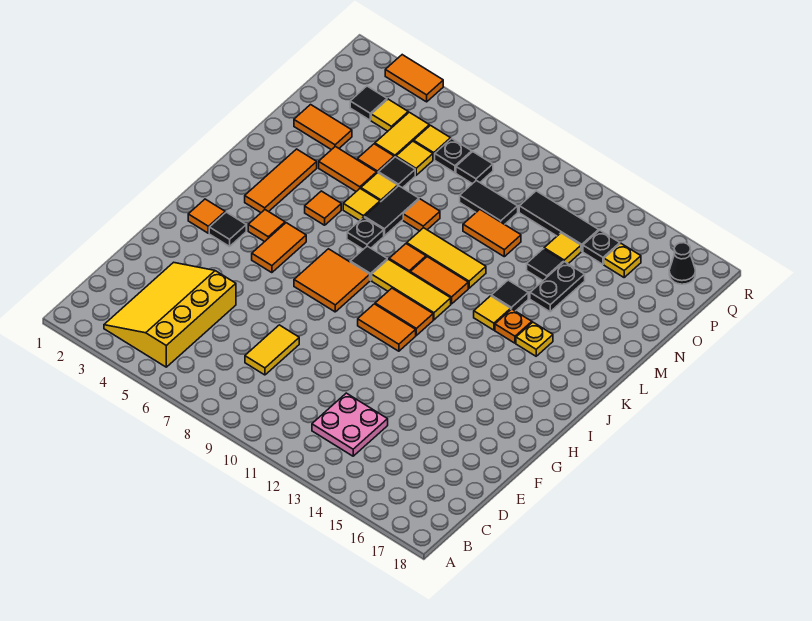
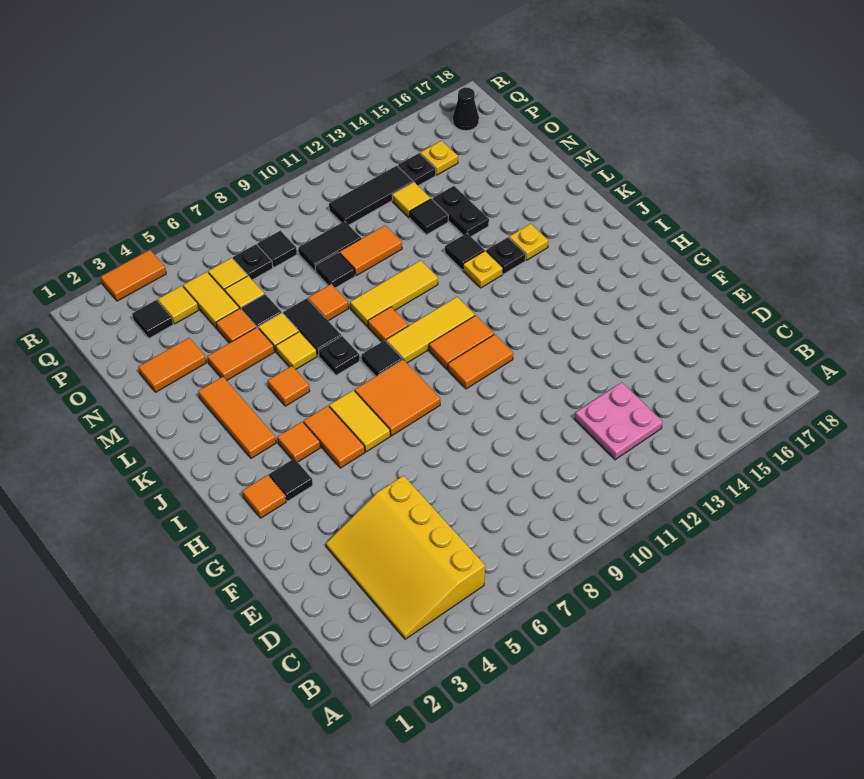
yellow 1x2 tile [245,325,299,375] -> yellow 1x2 tile moved to [329,390,390,452]
orange 1x2 tile [410,257,468,304] -> none
yellow 1x1 tile [474,296,511,330] -> yellow 1x1 plate [463,251,503,288]
orange 1x1 plate [495,309,532,343] -> black 1x1 plate [486,237,526,274]
none -> black 1x1 tile [315,252,355,288]

